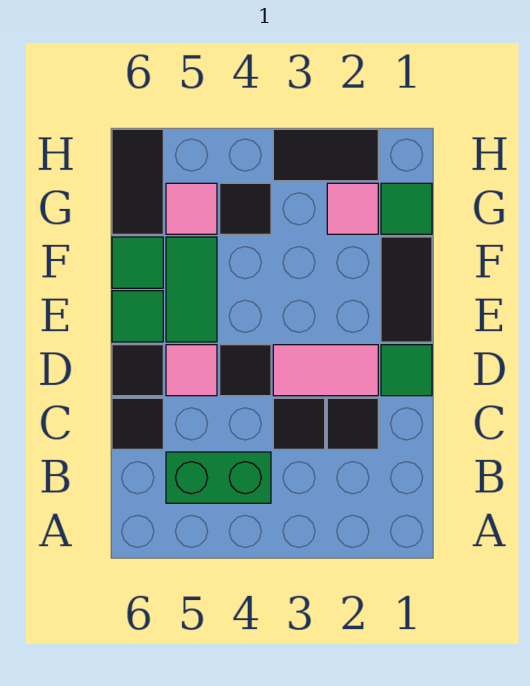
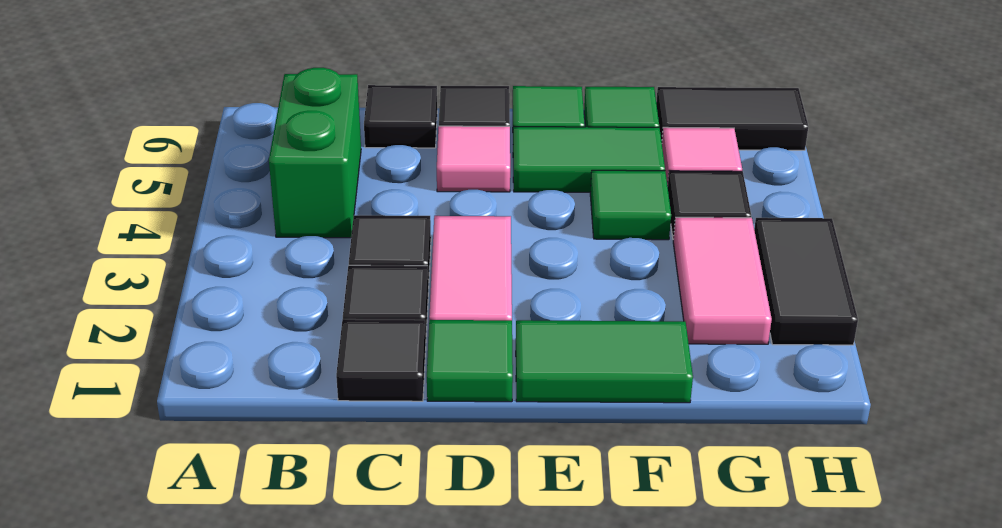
black 1x1 tile [220,345,271,396] -> black 1x1 tile moved to [336,319,426,401]
black 1x2 tile [381,237,432,342] -> green 1x2 tile [516,320,693,403]
green 1x1 tile [381,183,432,234] -> green 1x1 tile moved to [590,170,671,240]
pink 1x1 tile [327,183,378,234] -> pink 1x2 tile [673,217,772,344]

